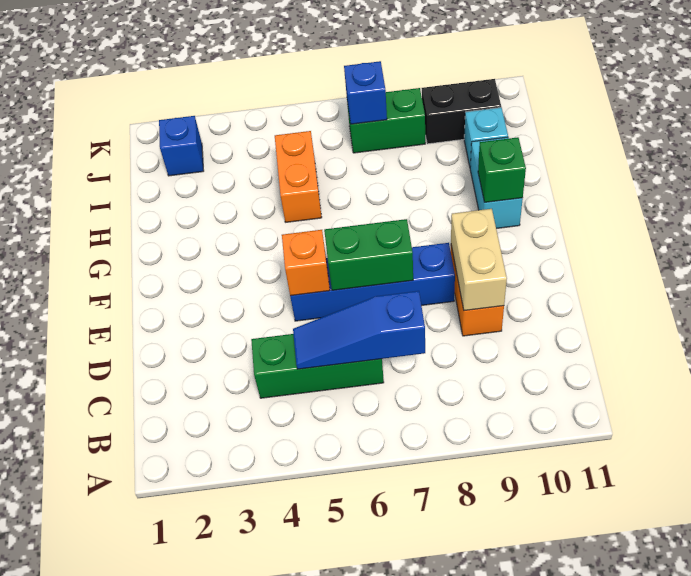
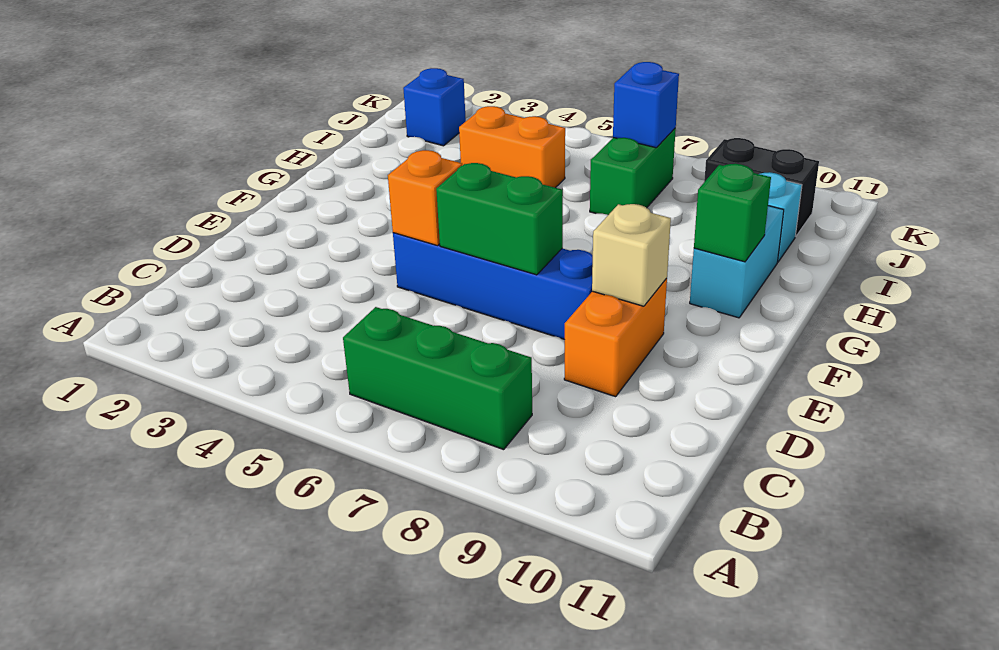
green 1x3 brick [251,334,384,398] -> green 1x3 brick moved to [343,307,532,450]
blue 1x3 slope [293,291,425,369] -> none
tan 1x2 brick [451,209,507,311] -> tan 1x1 brick [592,204,671,306]
orange 1x2 brick [275,131,322,222] -> orange 1x2 brick turned to [459,106,565,188]
green 1x2 brick [347,88,425,153] -> green 1x2 brick turned to [590,128,676,215]

